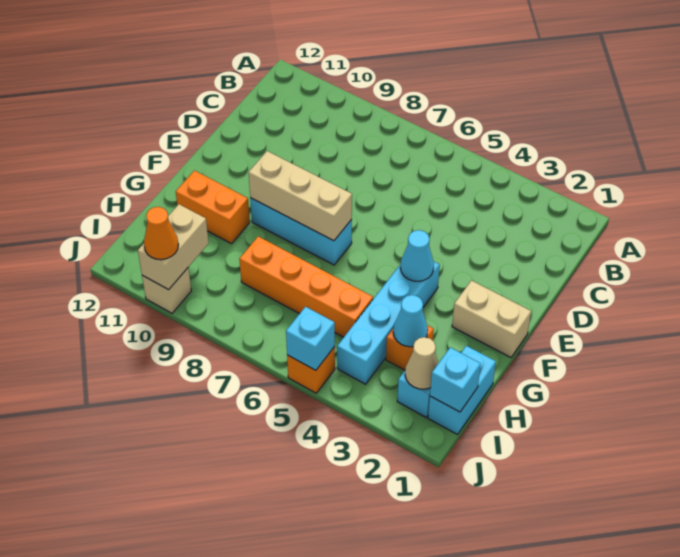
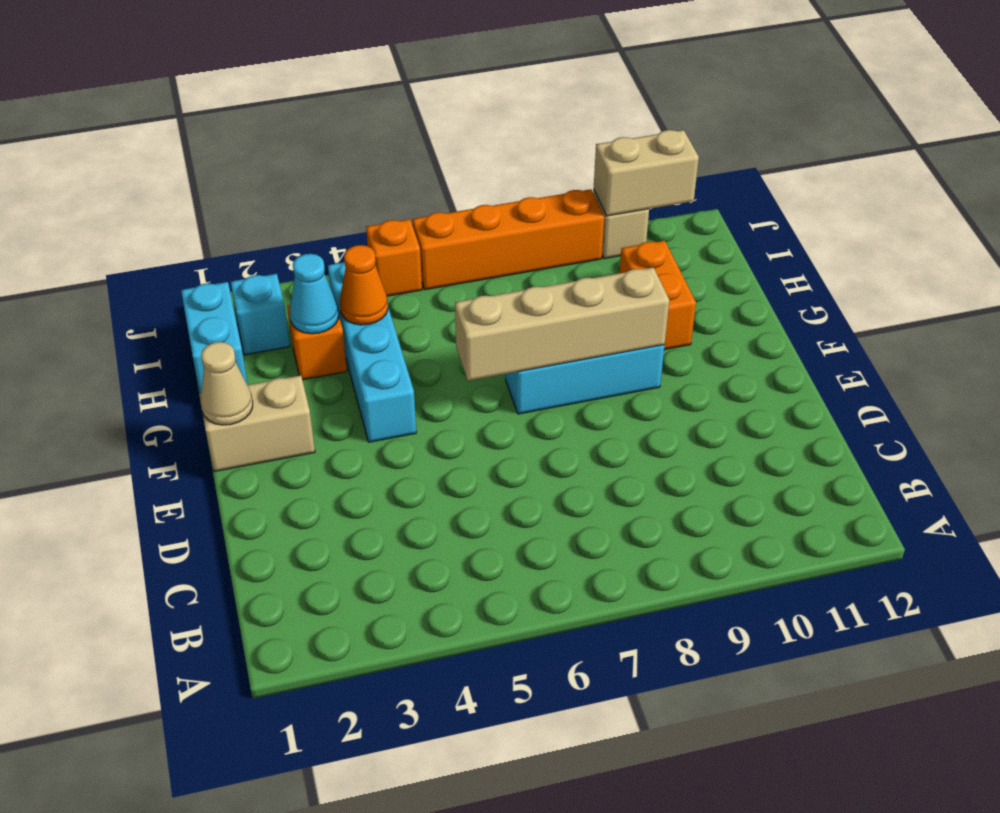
cyan 1x1 cone [400,230,434,281] -> none
tan 1x3 brick [249,151,352,241] -> tan 1x4 brick [455,267,669,381]
orange 1x2 brick [176,171,250,244] -> orange 1x2 brick turned to [620,241,696,350]
orange 1x4 brick [239,236,373,337] -> orange 1x4 brick moved to [413,189,604,290]
cyan 1x1 brick [430,347,481,412] -> none
tan 1x1 cone [405,337,438,389] -> tan 1x1 cone moved to [201,342,253,425]
tan 1x2 brick [138,204,209,290] -> tan 1x2 brick turned to [594,130,699,216]
cyan 1x1 brick [286,307,335,370] -> none
orange 1x1 cone [144,207,178,260] -> orange 1x1 cone moved to [340,245,388,325]

